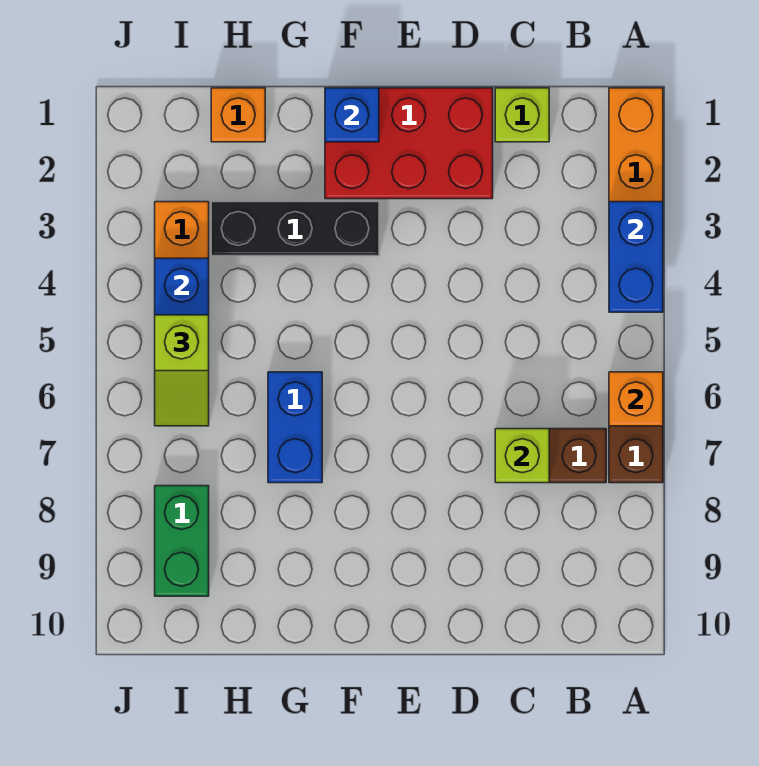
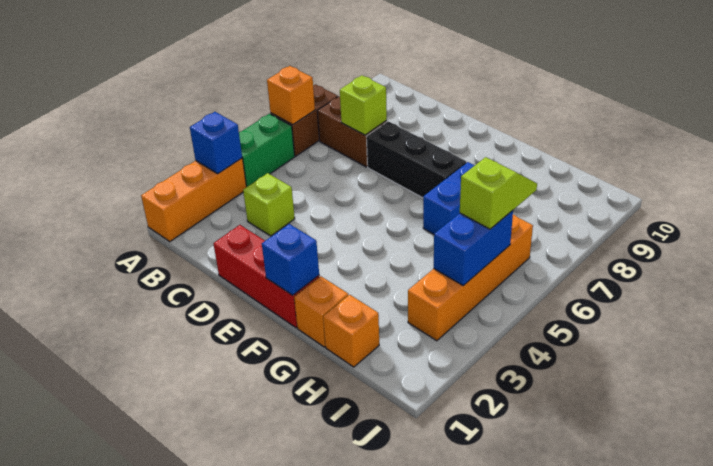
blue 1x2 brick [609,202,663,312] -> blue 1x1 brick [190,112,242,174]
lime 1x1 brick [495,88,549,142] -> lime 1x1 brick moved to [243,173,295,236]
red 2x3 brick [325,88,493,199] -> red 1x3 brick [213,225,319,328]
black 1x3 brick [211,202,379,256] -> black 1x3 brick moved to [366,121,466,198]
none -> orange 1x1 brick [294,276,348,347]
green 1x2 brick [155,486,209,596] -> green 1x2 brick moved to [239,114,295,187]

